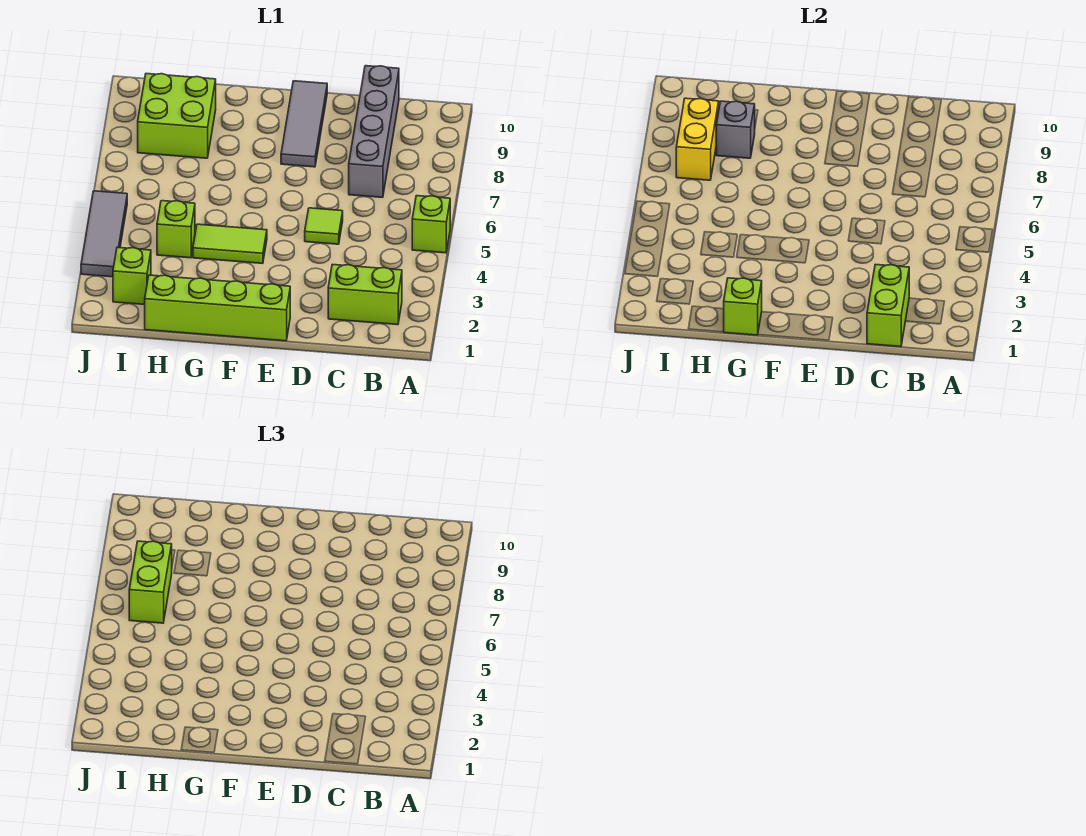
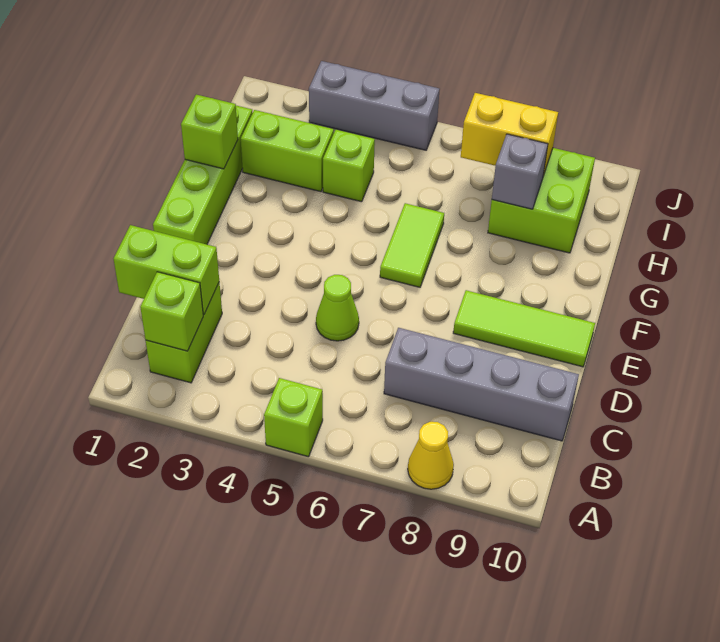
none -> yellow 1x1 cone [408,422,454,489]
lime 1x1 tile [305,208,343,244] -> lime 1x1 cone [316,275,359,341]
grey 1x3 tile [281,81,327,167] -> lime 1x3 tile [453,290,595,367]
lime 1x2 tile [193,224,267,264] -> lime 1x2 tile moved to [380,203,444,287]
lime 1x1 brick [113,247,151,305] -> lime 1x1 brick moved to [140,272,203,351]
lime 1x2 brick [129,541,172,623] -> lime 1x2 brick moved to [241,110,334,192]
grey 1x3 tile [81,191,127,277] -> grey 1x3 brick [309,61,440,150]

